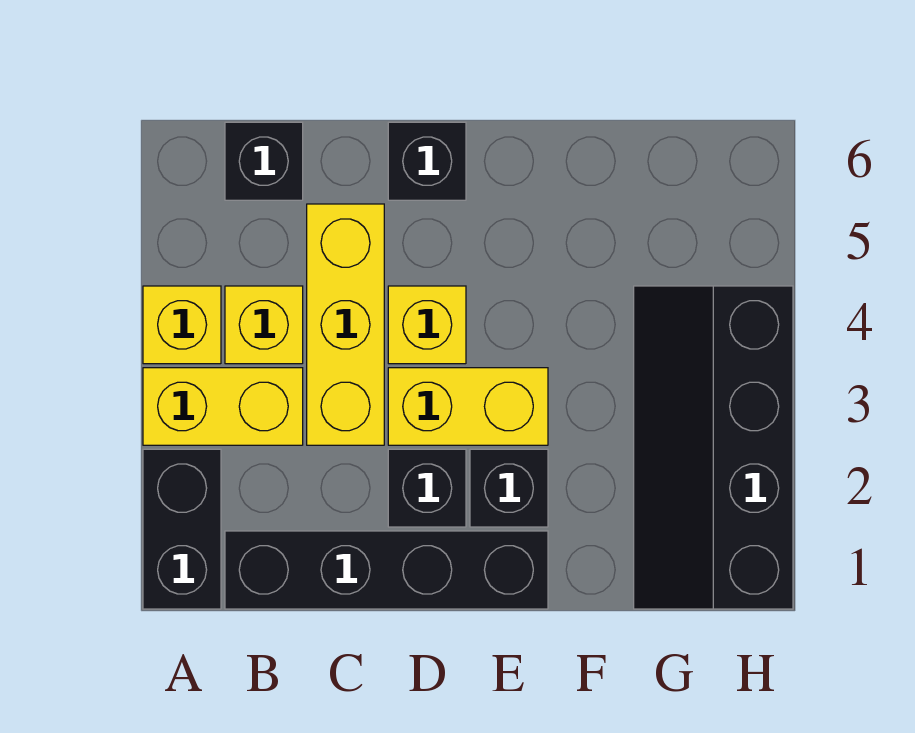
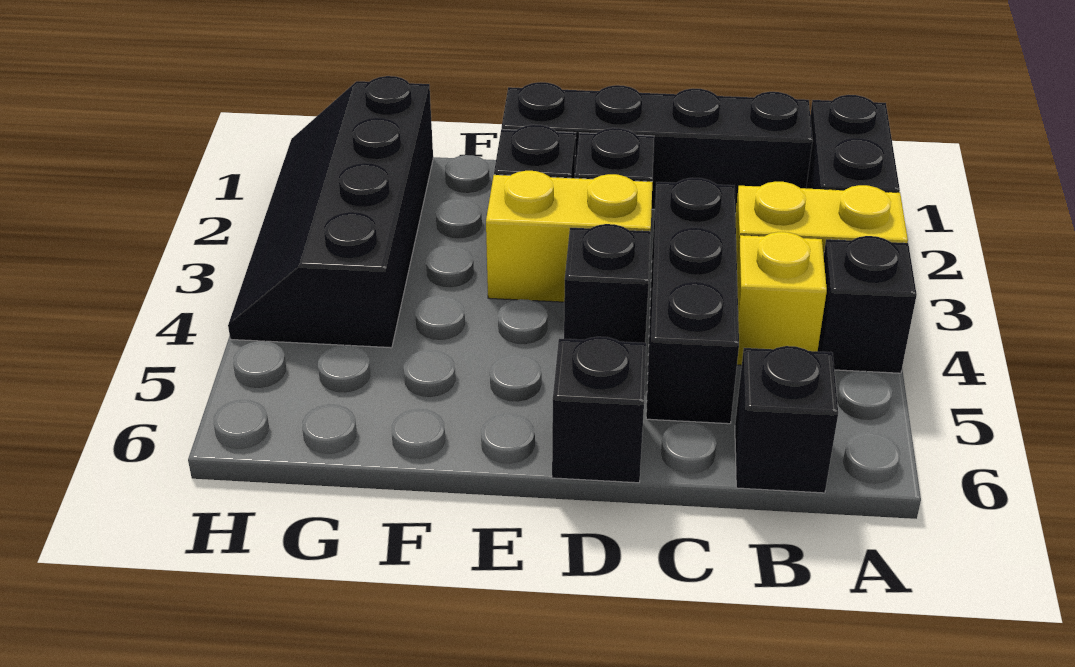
yellow 1x1 brick [143,286,221,364] -> black 1x1 brick [818,236,917,373]
yellow 1x3 brick [307,204,384,445] -> black 1x3 brick [646,178,739,424]
yellow 1x1 brick [388,286,466,364] -> black 1x1 brick [564,224,651,343]
black 2x4 slope [634,286,793,609] -> black 2x4 slope turned to [228,76,433,348]

